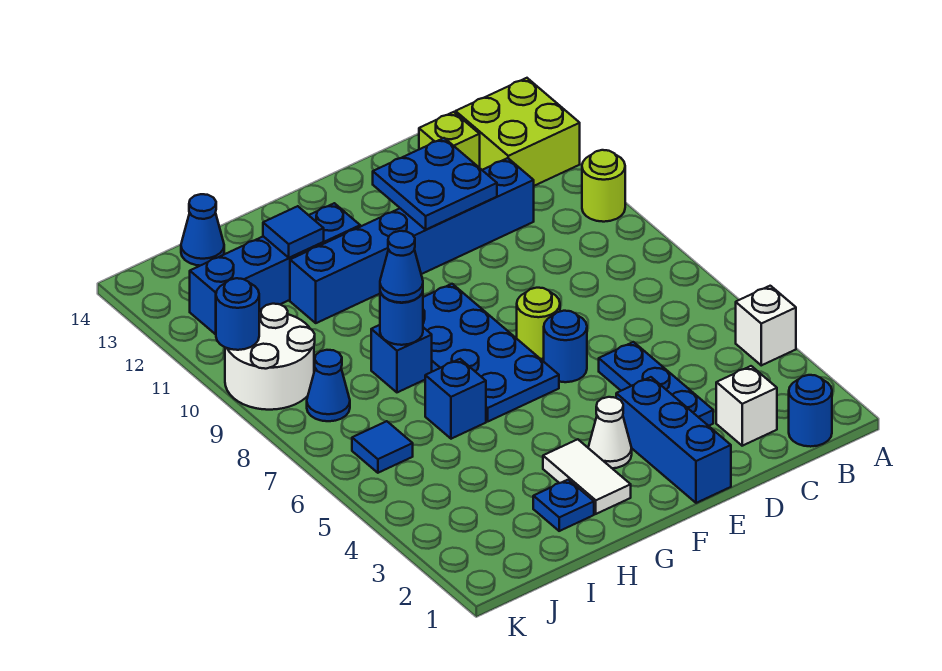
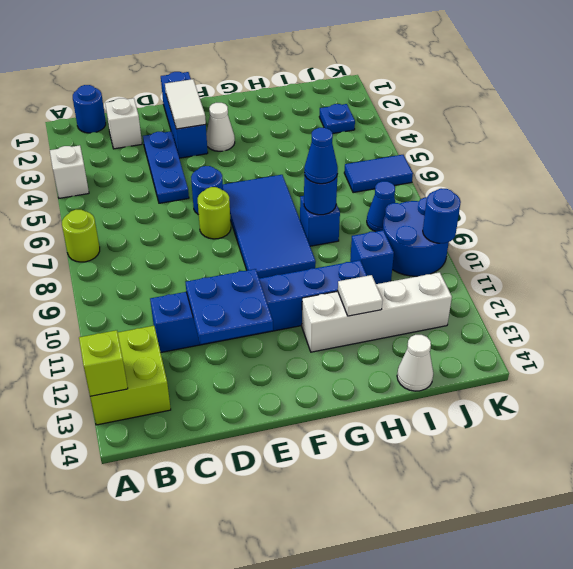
lime 1x1 round brick [582,150,625,222] -> lime 1x1 round brick moved to [62,210,100,262]
lime 1x1 brick [419,112,480,168] -> lime 1x1 brick moved to [79,330,128,396]
blue 2x4 plate [423,284,559,421] -> blue 2x4 tile [223,175,316,278]
white 1x2 tile [543,439,631,514] -> white 1x2 tile moved to [165,79,206,129]
blue 1x4 brick [190,203,360,334] -> white 1x4 brick [302,272,452,352]
blue 1x1 plate [533,480,594,531] -> blue 1x1 plate moved to [319,104,355,133]
blue 1x1 brick [425,359,486,439] -> blue 1x1 brick moved to [350,230,394,284]
blue 1x1 tile [263,206,324,258] -> white 1x1 tile [338,275,383,316]
blue 1x1 cone [181,194,224,266] -> white 1x1 cone [397,335,433,391]
blue 1x1 tile [352,421,413,473] -> blue 1x2 tile [344,155,413,193]
white 2x2 round brick [225,304,315,410] -> blue 2x2 round brick [383,197,449,276]

